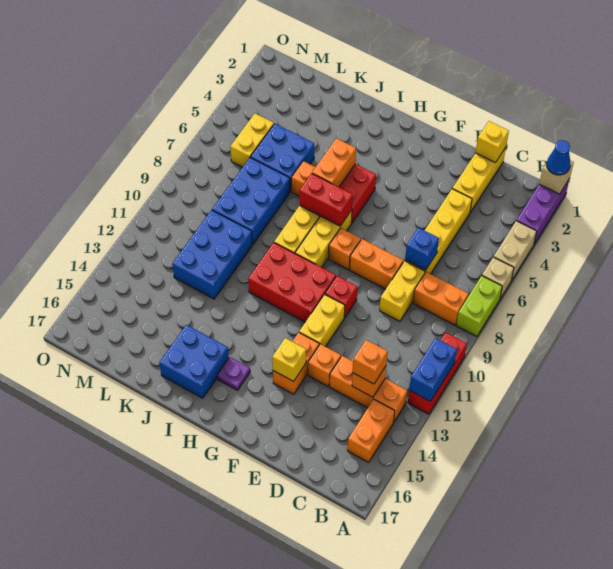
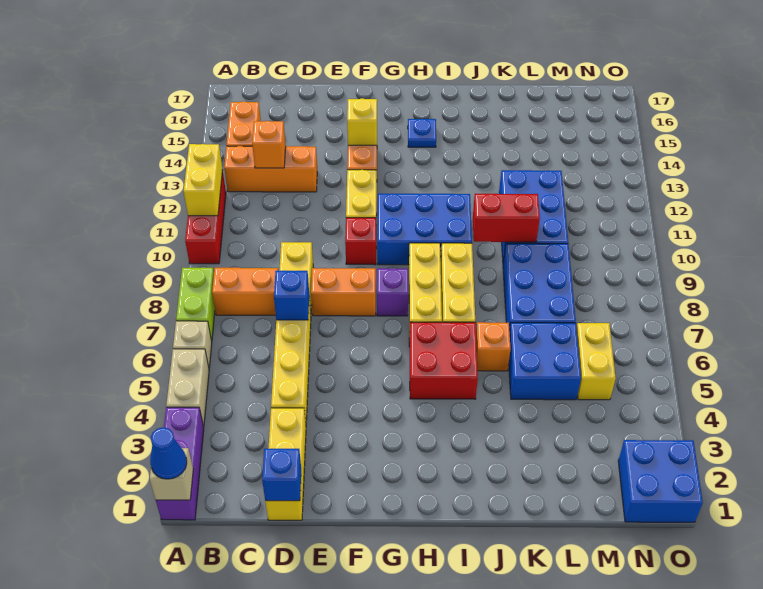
blue 1x2 brick [409,338,457,401] -> yellow 1x2 brick [184,144,223,216]
orange 1x1 brick [353,340,388,384] -> none
yellow 1x1 brick [476,121,509,163] -> blue 1x1 brick [262,449,301,501]
orange 1x1 brick [308,344,341,386] -> none
orange 1x1 brick [329,228,361,269] -> purple 1x1 brick [377,268,408,316]
red 2x3 brick [248,243,336,322] -> blue 2x3 brick [377,194,472,265]
red 1x2 brick [299,173,353,226] -> red 1x2 brick moved to [473,194,540,242]
purple 1x1 plate [217,357,250,390] -> blue 1x1 plate [408,119,436,147]
orange 1x2 brick [312,138,356,187] -> none
blue 2x2 brick [159,325,229,398] -> blue 2x2 brick moved to [618,440,703,522]

